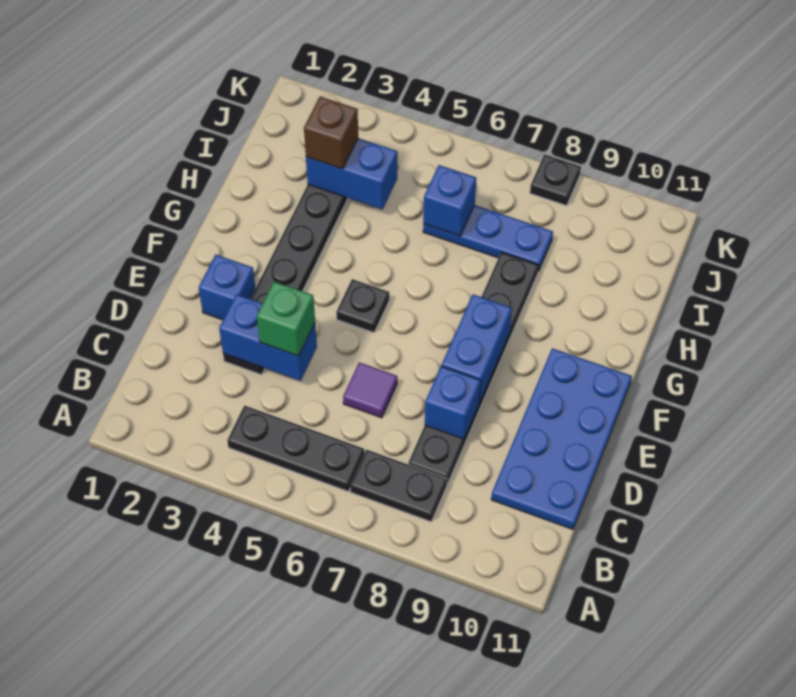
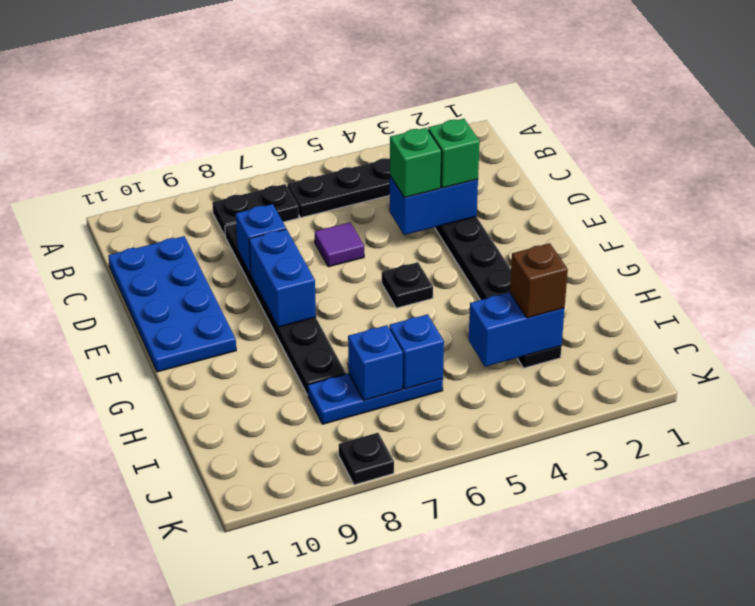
none -> green 1x1 brick [428,119,480,188]
blue 1x1 brick [199,255,255,320] -> blue 1x1 brick moved to [348,325,403,400]

